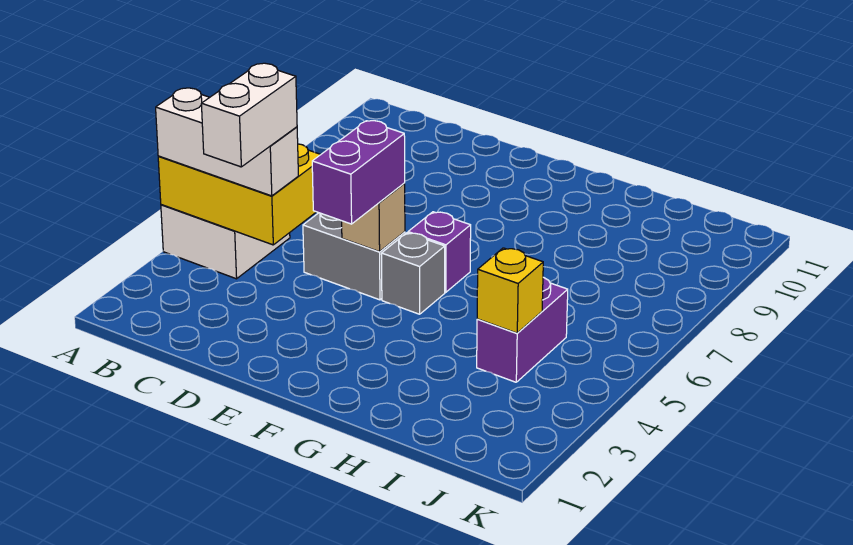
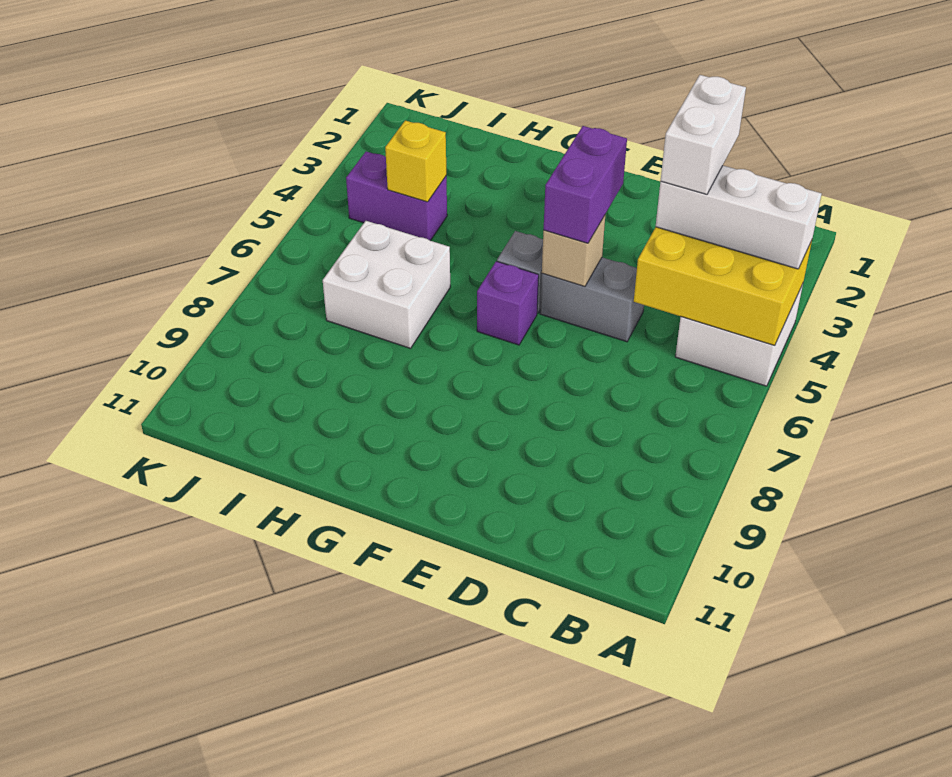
none -> white 2x2 brick [323,221,450,348]
purple 1x2 brick [477,277,568,382] -> purple 1x2 brick turned to [346,152,447,241]

